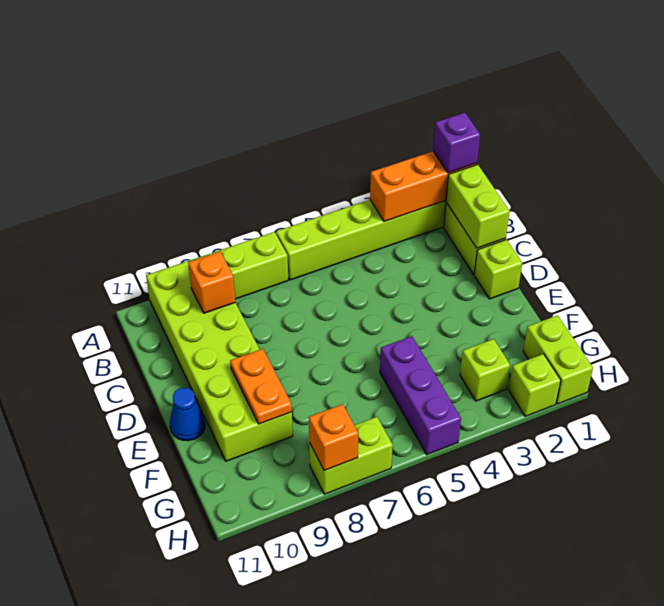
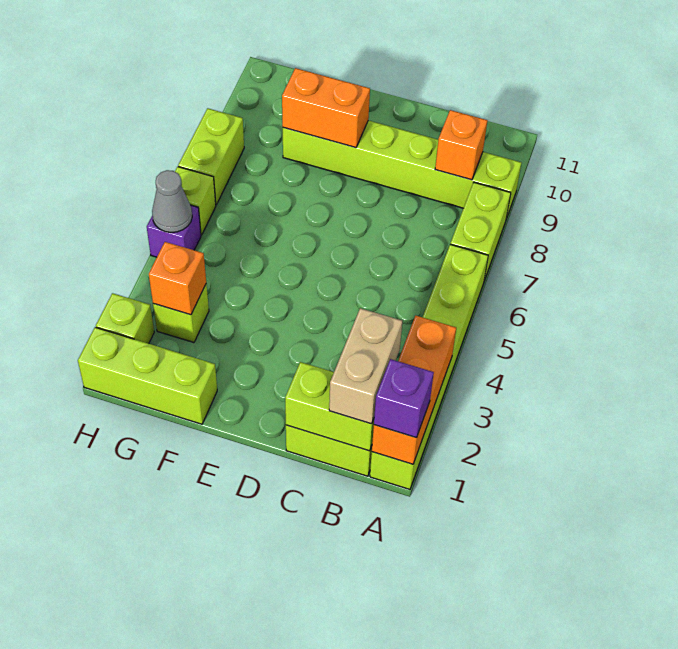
lime 2x6 brick [146,254,293,461] -> lime 1x6 brick [283,120,521,219]
none -> tan 1x2 brick [329,308,402,424]
lime 1x1 brick [474,240,522,299] -> lime 1x1 brick moved to [175,167,216,235]
orange 1x2 plate [230,349,292,424] -> orange 1x2 brick [282,68,370,148]
blue 1x1 cone [170,388,205,441] -> none
purple 1x3 brick [380,336,461,454] -> purple 1x1 brick [147,205,201,257]
lime 1x2 brick [523,315,593,404] -> lime 1x3 brick [78,327,217,424]
none -> grey 1x1 cone [152,170,192,233]
orange 1x1 brick [309,404,358,471] -> orange 1x1 brick moved to [149,242,206,315]

